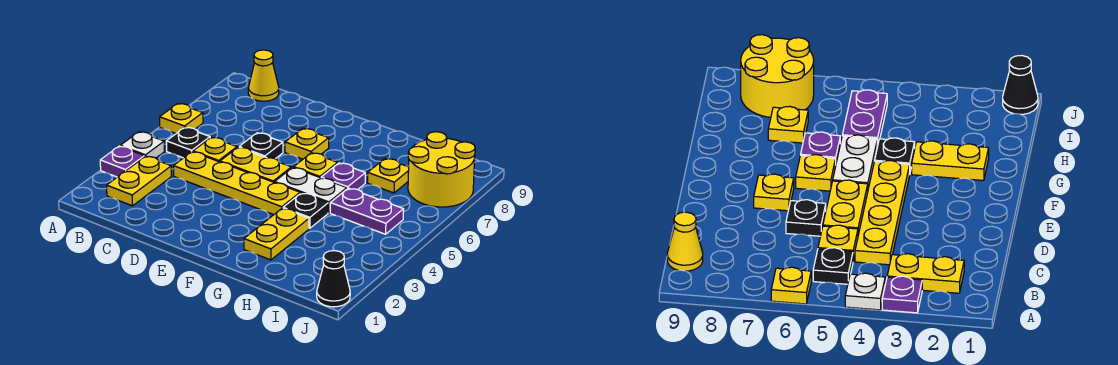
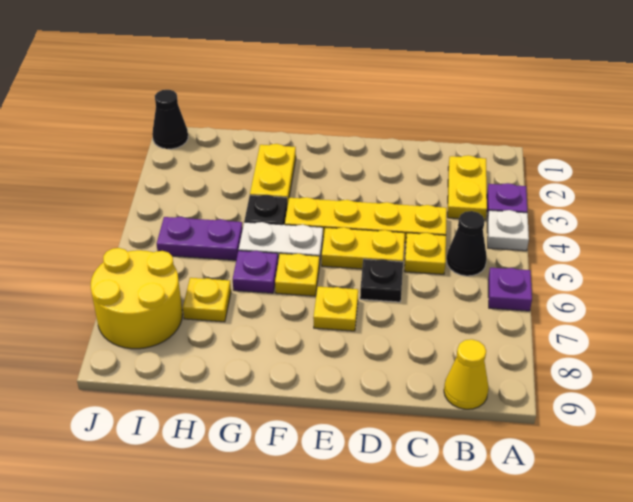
yellow 1x1 plate [160,104,203,133] -> purple 1x1 plate [488,268,532,311]
black 1x1 plate [166,127,210,158] -> black 1x1 cone [447,211,487,276]

